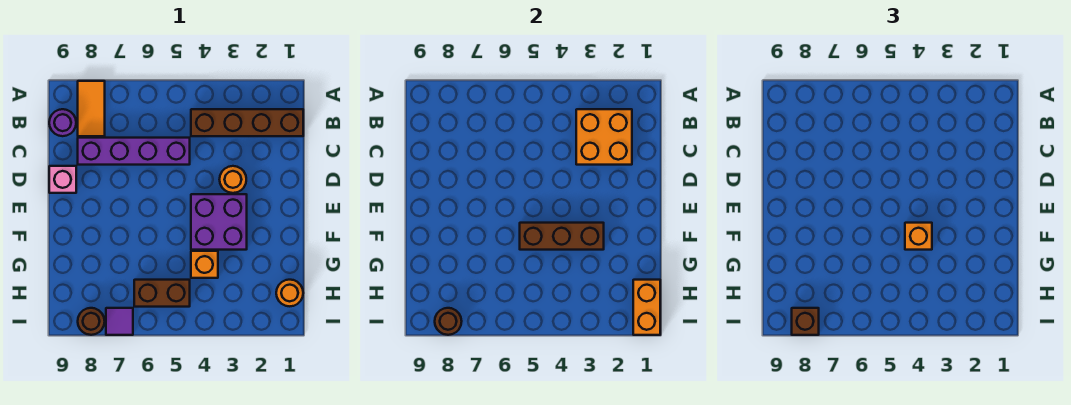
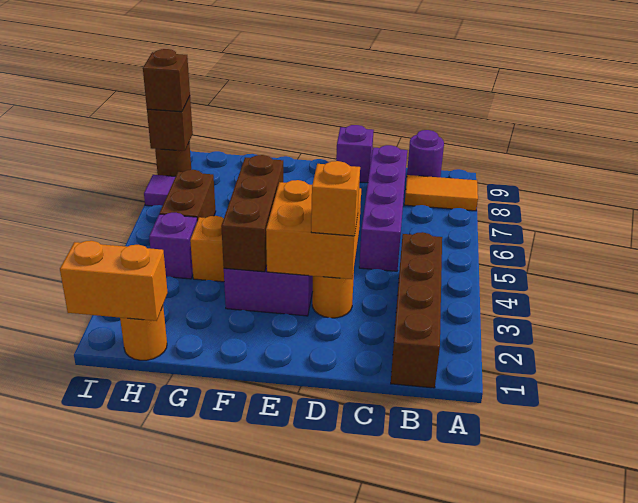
orange 2x2 brick [576,109,632,165] -> orange 2x2 brick moved to [266,180,361,279]
pink 1x1 brick [49,166,76,193] -> purple 1x1 brick [336,125,374,183]
orange 1x1 brick [905,223,932,250] -> orange 1x1 brick moved to [311,161,360,236]
none -> purple 1x1 brick [149,213,197,279]
brown 1x1 round brick [435,308,462,335] -> brown 1x1 brick [147,96,193,151]

